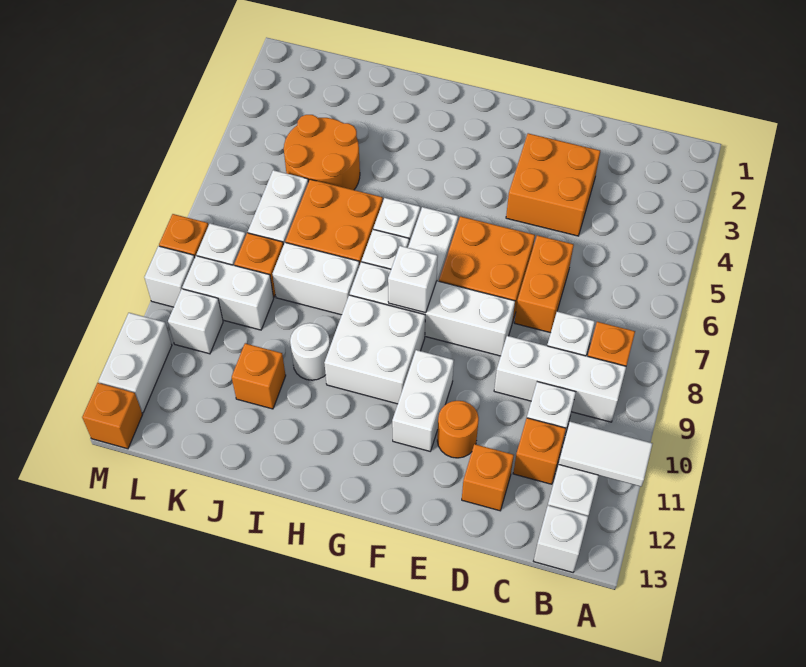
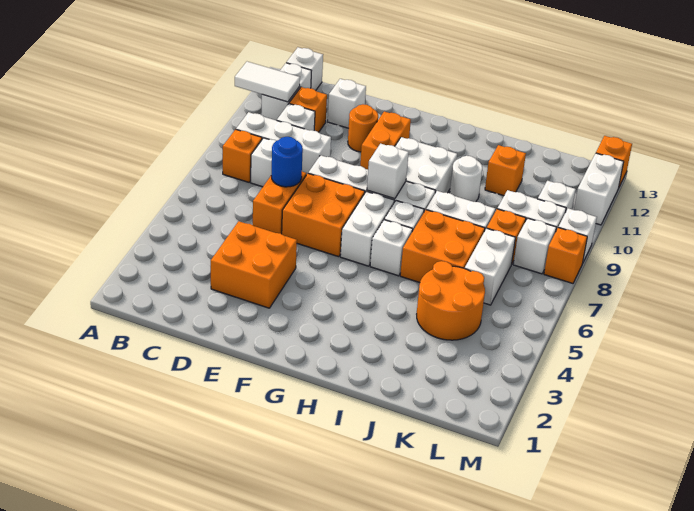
none -> blue 1x1 round brick [271,137,303,187]
orange 1x1 brick [462,444,514,511] -> white 1x1 brick [328,79,366,128]
white 1x2 brick [392,350,454,451] -> orange 1x2 brick [360,112,411,169]

